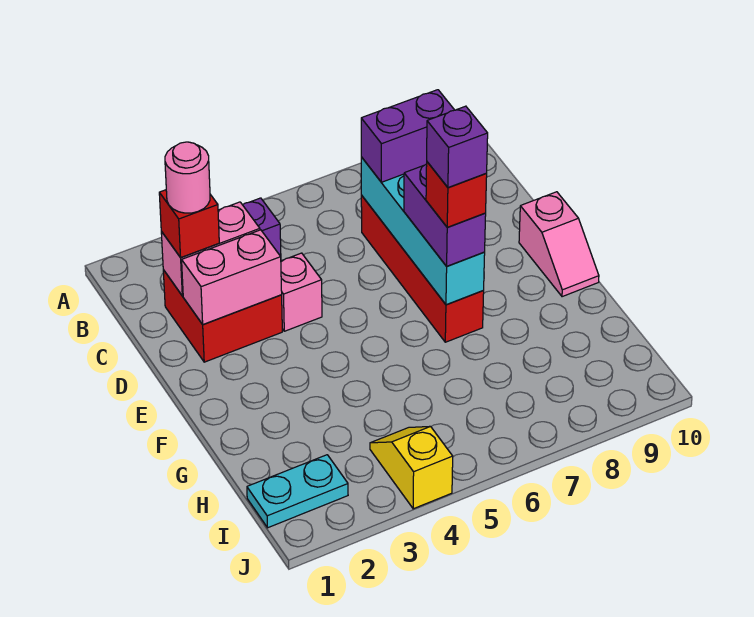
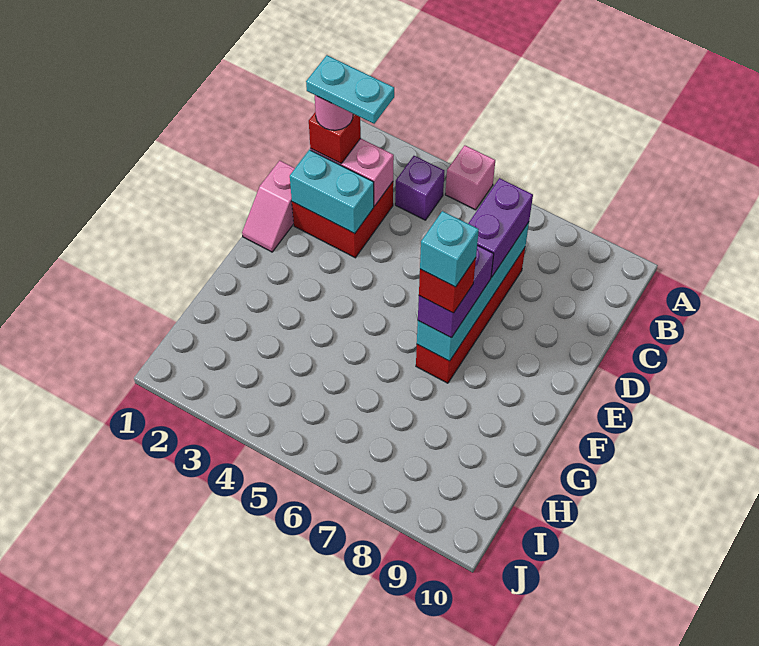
purple 1x2 brick [361,90,454,182] -> purple 1x2 brick turned to [468,178,533,277]
pink 1x2 brick [182,230,282,325] -> cyan 1x2 brick [290,150,374,234]
pink 1x1 brick [281,253,322,331] -> pink 1x1 brick moved to [445,145,495,210]
pink 1x2 slope [519,192,599,297] -> pink 1x2 slope moved to [242,161,295,252]
purple 1x1 brick [427,106,488,188] -> cyan 1x1 brick [420,211,479,287]
cyan 1x2 plate [247,455,348,528] -> cyan 1x2 plate moved to [306,55,394,124]
yellow 1x2 slope [370,426,453,509] -> none

